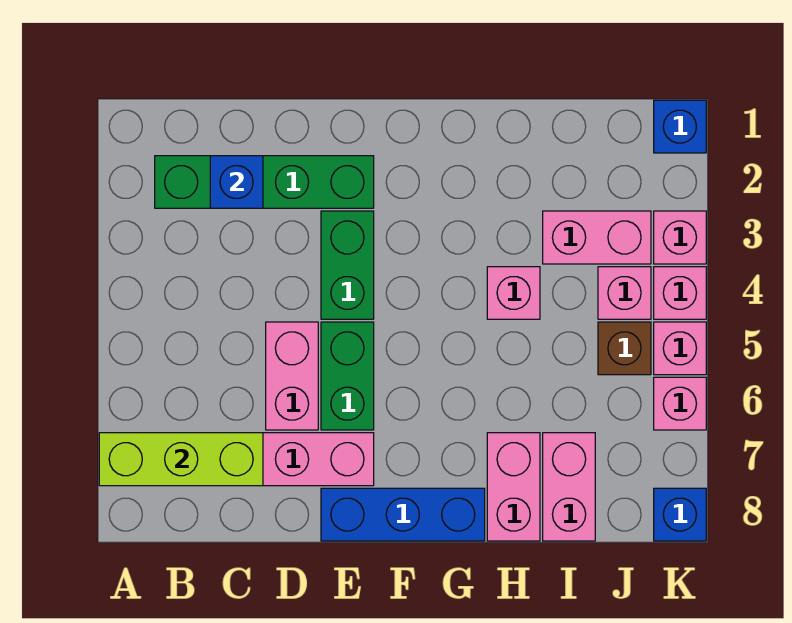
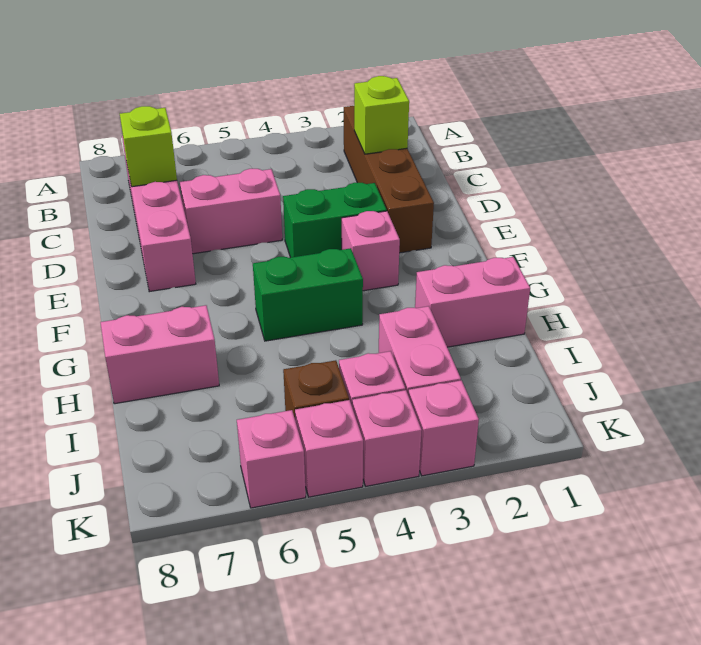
lime 1x3 brick [99,433,263,486] -> lime 1x1 brick [120,106,177,187]
green 1x4 brick [155,156,374,208] -> brown 1x4 brick [344,106,434,253]
blue 1x1 brick [210,156,263,208] -> lime 1x1 brick [354,76,409,154]
green 1x2 brick [321,322,374,430] -> green 1x2 brick moved to [253,248,363,341]
blue 1x3 brick [321,488,485,541] -> none
pink 1x1 brick [487,267,540,319] -> pink 1x1 brick moved to [342,211,400,291]
pink 1x2 brick [543,433,595,541] -> pink 1x2 brick moved to [415,257,530,347]
blue 1x1 brick [654,100,706,153] -> none
blue 1x1 brick [654,488,706,541] -> none

